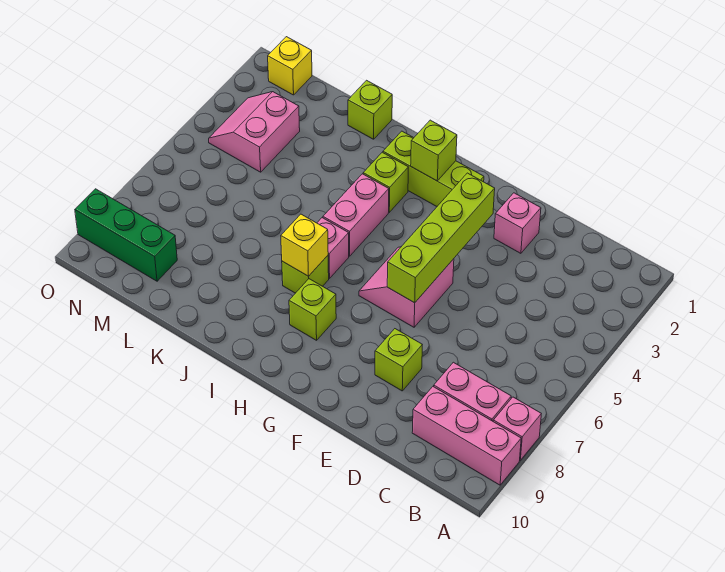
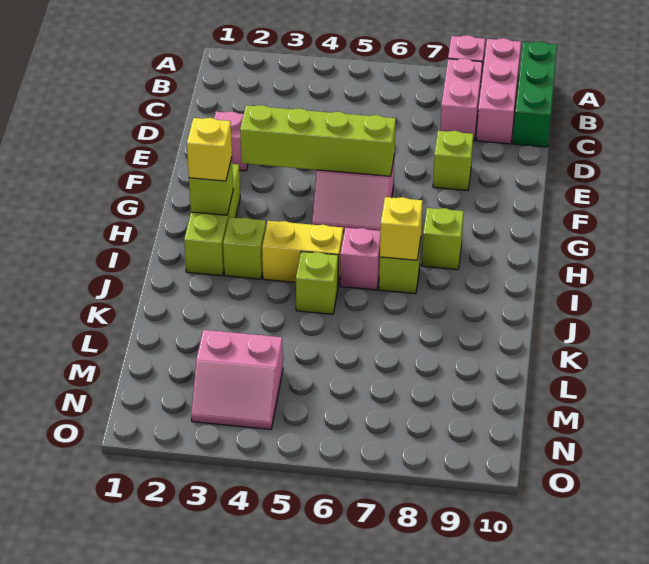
pink 1x2 brick [323,174,389,256] -> yellow 1x2 brick [262,221,343,285]
lime 1x1 brick [348,80,392,139] -> lime 1x1 brick moved to [296,251,338,314]
green 1x3 brick [75,189,177,281] -> green 1x3 brick moved to [513,41,557,147]
yellow 1x1 brick [268,37,312,95] -> yellow 1x1 brick moved to [187,118,232,181]

